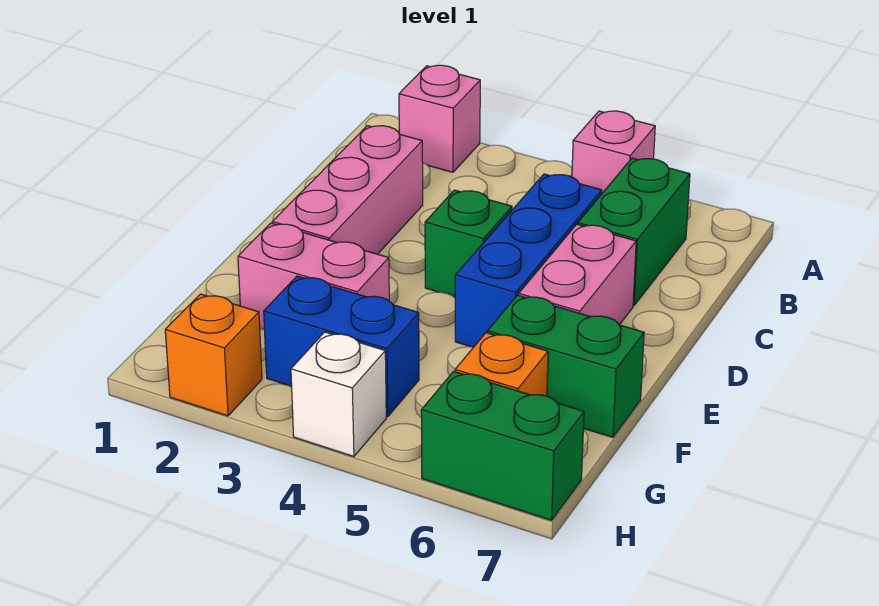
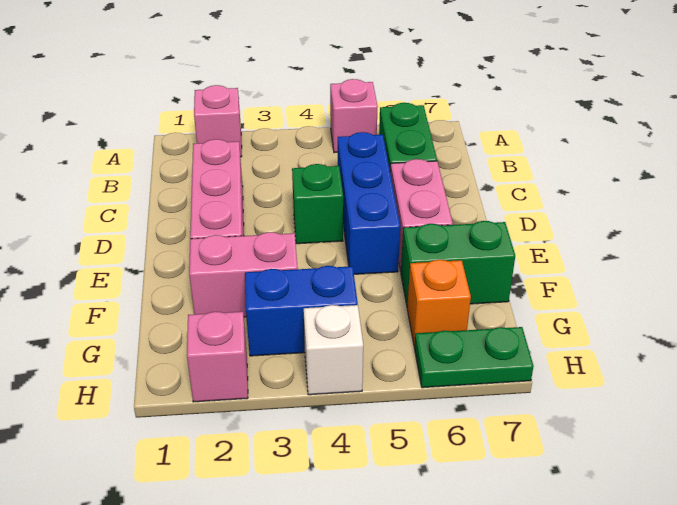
orange 1x1 brick [165,294,262,416] -> pink 1x1 brick [187,312,248,402]
green 1x2 brick [421,371,584,520] -> green 1x2 plate [414,327,534,388]

